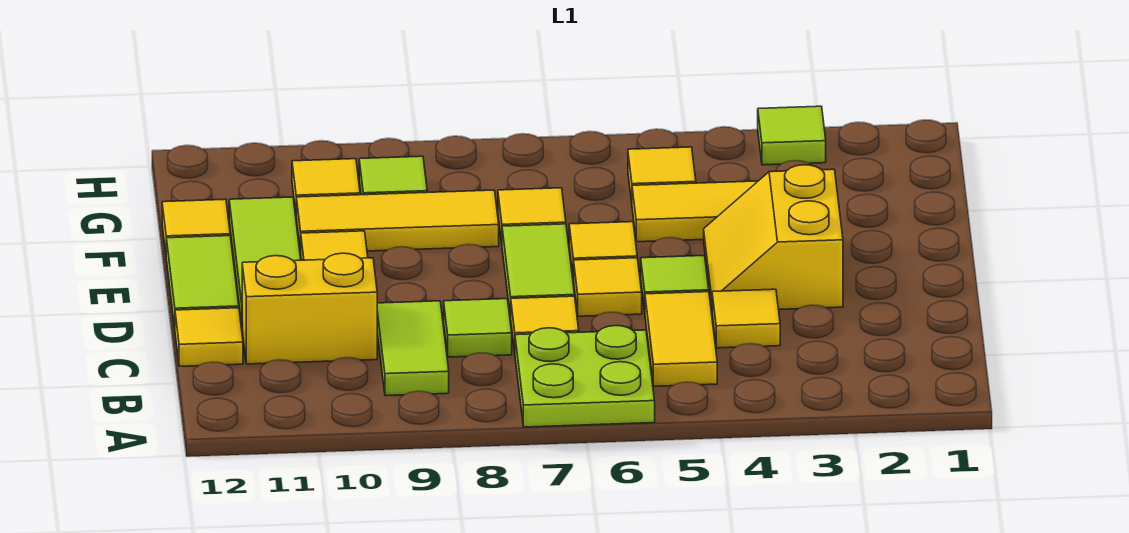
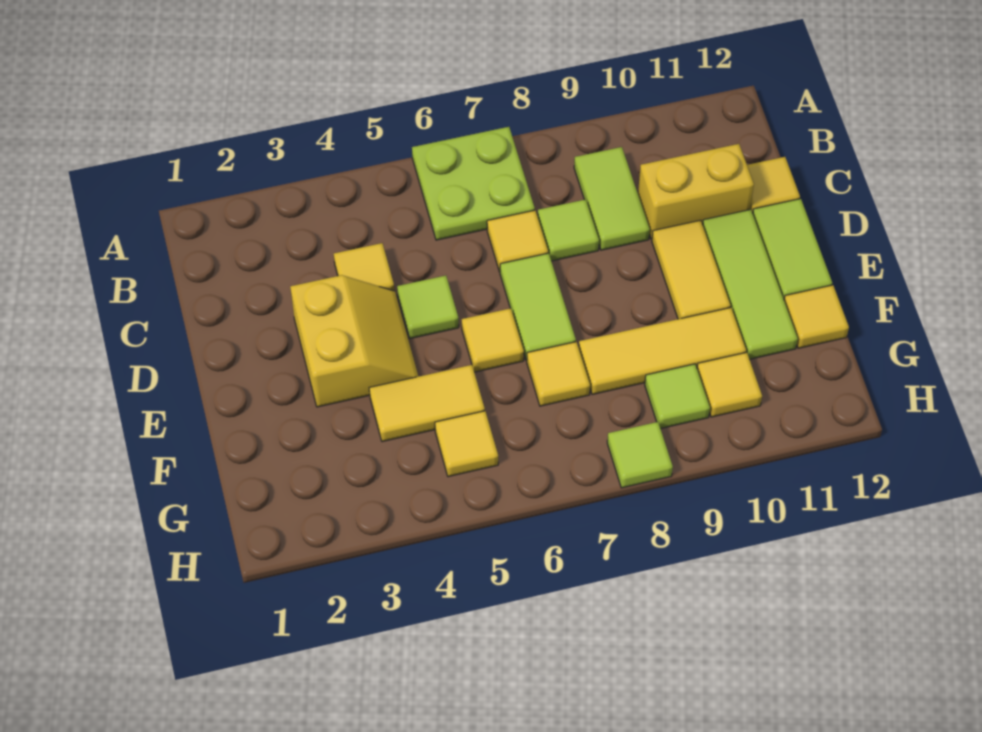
yellow 1x2 tile [645,292,717,386] -> none
yellow 1x1 tile [574,258,642,316] -> none
lime 1x1 tile [758,106,826,165] -> lime 1x1 tile moved to [607,422,673,488]

